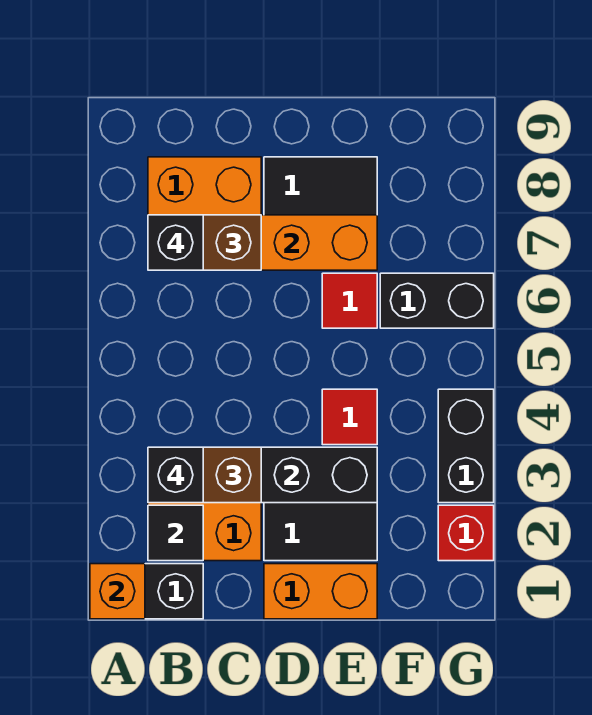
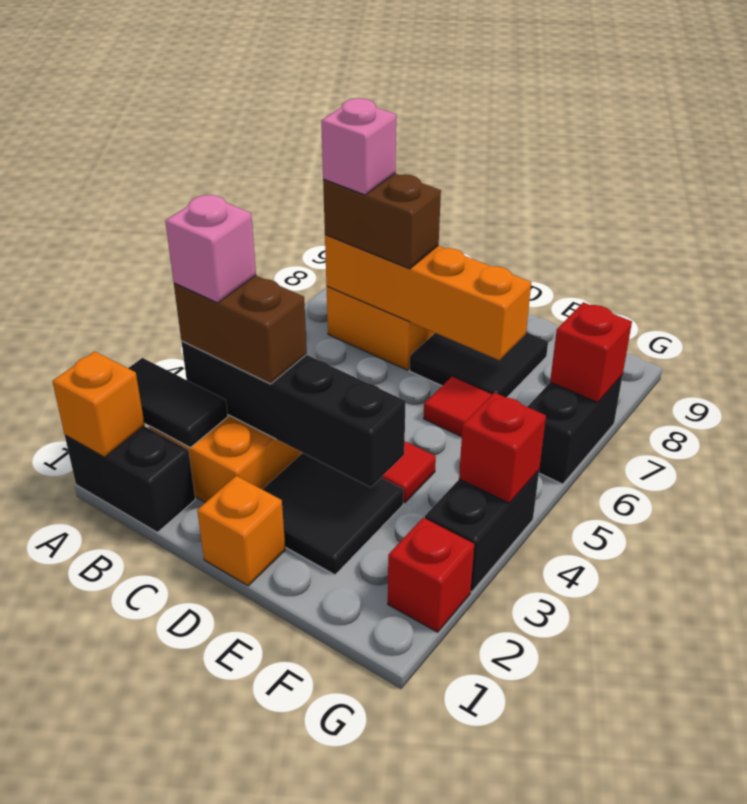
black 1x1 tile [148,505,203,561] -> black 1x2 tile [128,358,228,447]
black 1x1 brick [148,447,203,503] -> pink 1x1 brick [165,195,256,303]
black 1x1 brick [148,215,203,270] -> pink 1x1 brick [321,98,396,195]
orange 1x2 brick [264,564,377,619] -> orange 1x1 brick [197,476,285,586]
black 1x2 brick [380,273,494,328] -> black 1x2 brick turned to [527,375,623,484]
none -> red 1x1 brick [459,393,546,503]
none -> red 1x1 brick [550,302,632,402]

